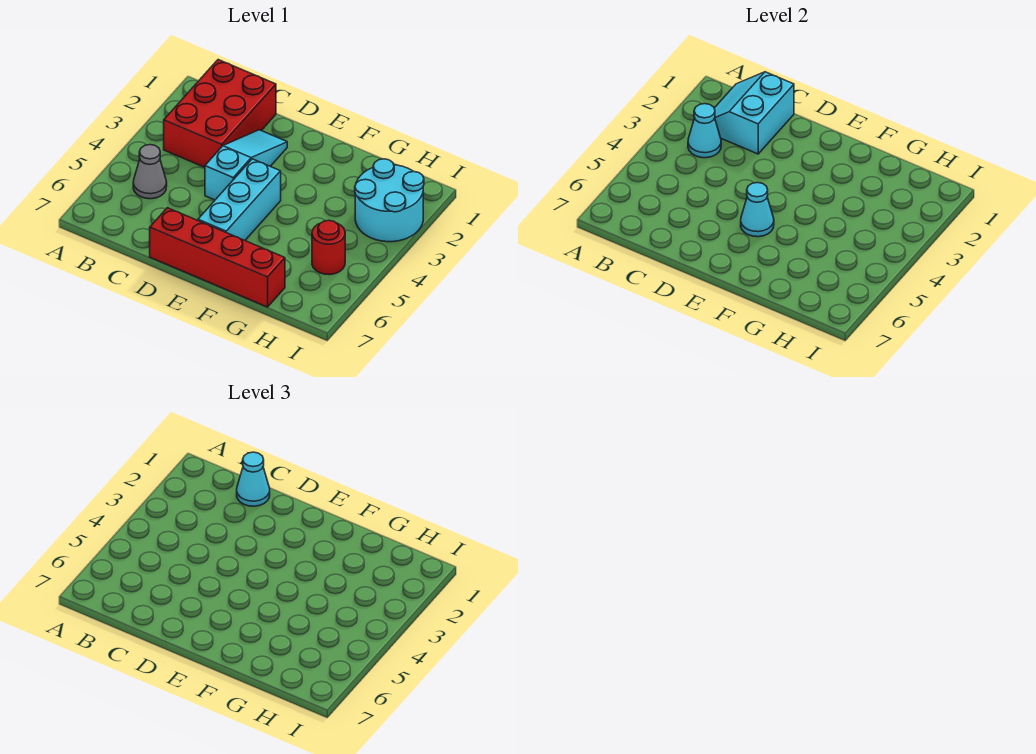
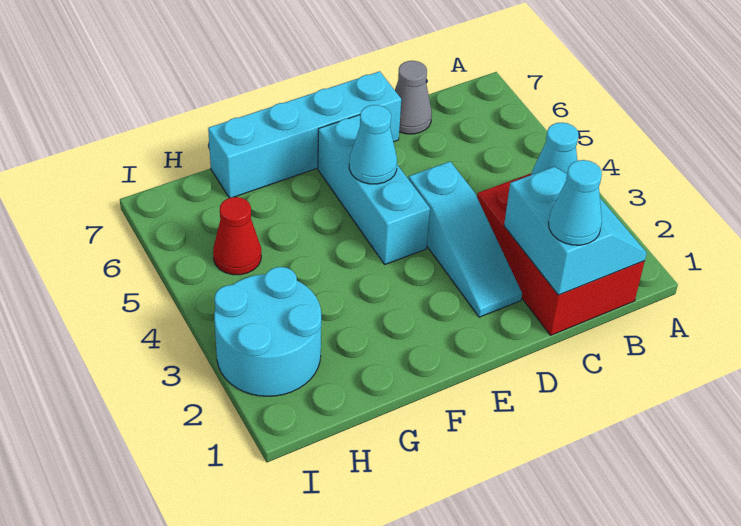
grey 1x1 cone [133,145,167,199] -> grey 1x1 cone moved to [395,61,432,134]
red 1x4 brick [150,208,285,307] -> cyan 1x4 brick [208,71,401,198]
red 1x1 round brick [312,220,345,275] -> red 1x1 cone [213,197,261,275]

